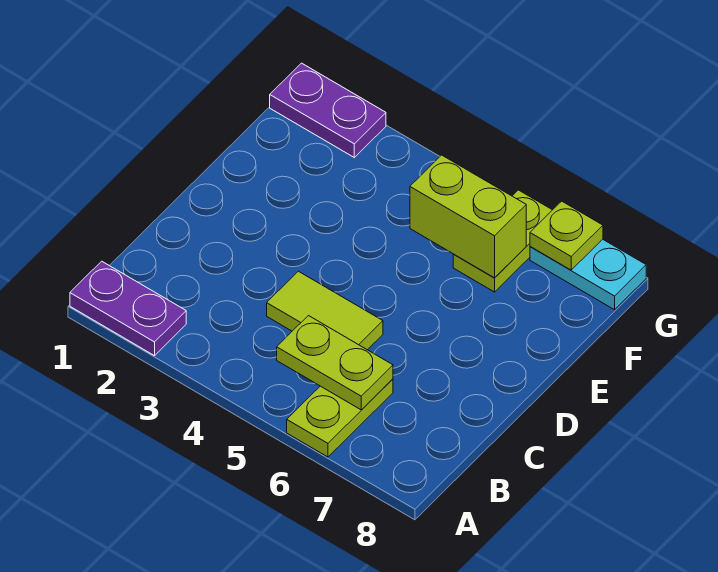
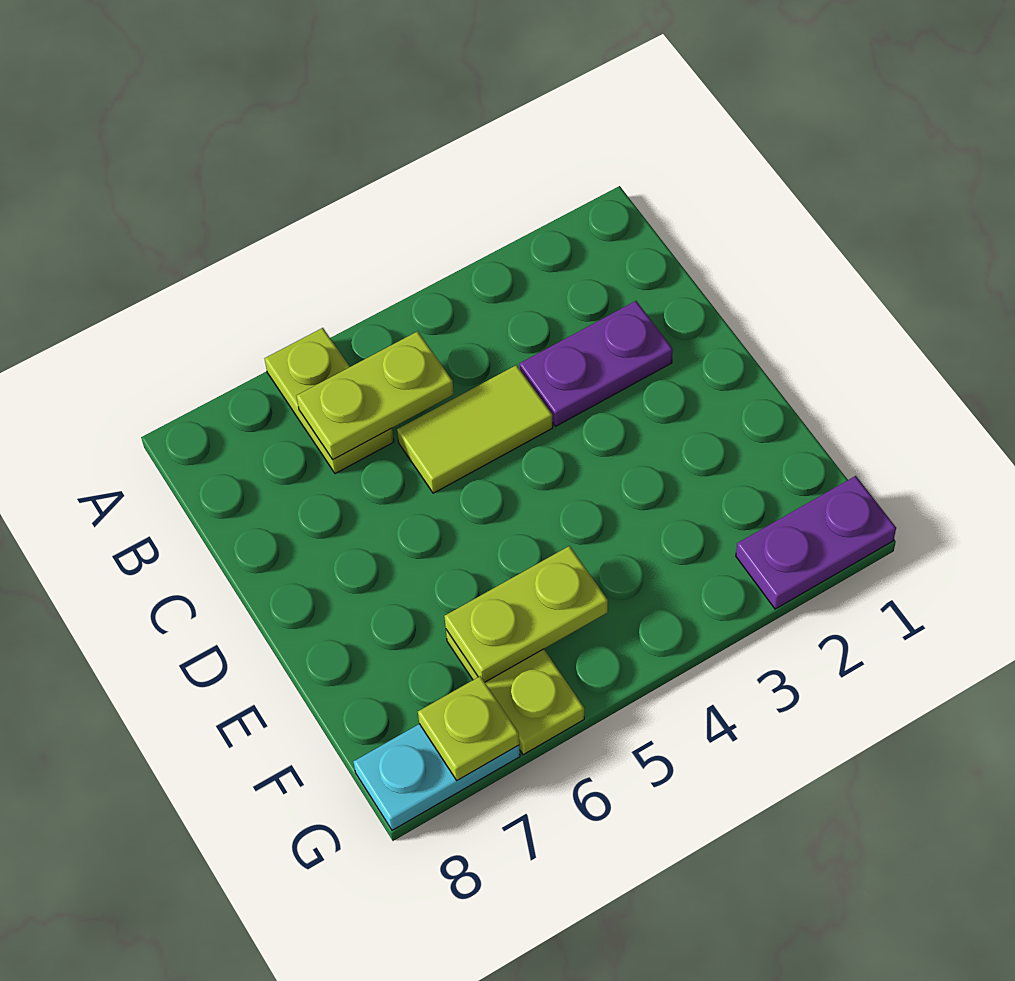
purple 1x2 plate [70,261,186,356] -> purple 1x2 plate moved to [519,301,673,427]
lime 1x2 brick [410,155,526,278] -> lime 1x2 plate [444,546,608,682]

